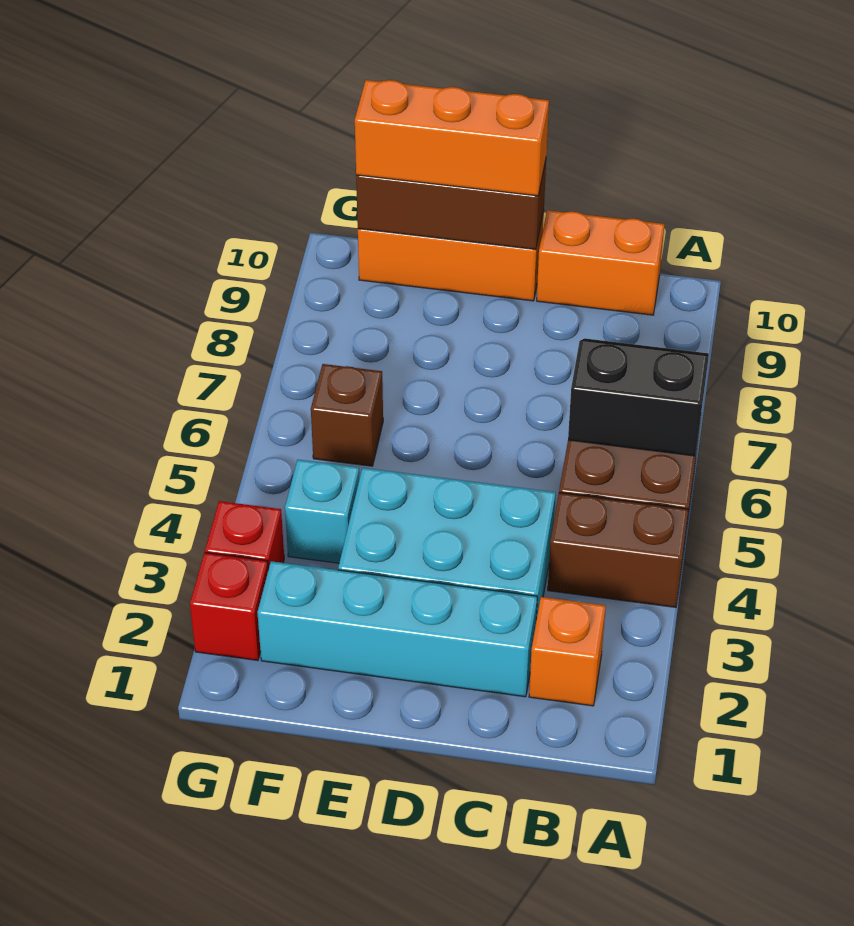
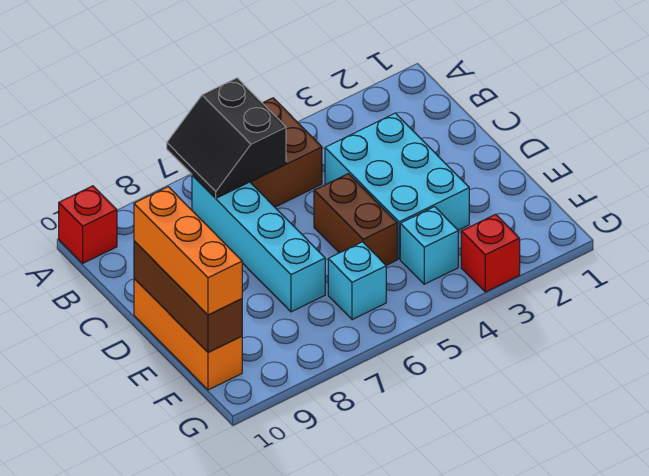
brown 1x2 brick [548,493,688,607] -> brown 1x2 brick moved to [314,174,397,265]
orange 1x1 brick [529,597,606,706] -> none
orange 1x2 brick [537,210,664,315] -> none
cyan 1x4 brick [257,561,537,697] -> cyan 1x4 brick moved to [192,175,325,312]
brown 1x1 brick [311,364,383,466] -> cyan 1x1 brick [328,242,386,320]
red 1x1 brick [190,553,268,660] -> red 1x1 brick moved to [59,186,117,263]

